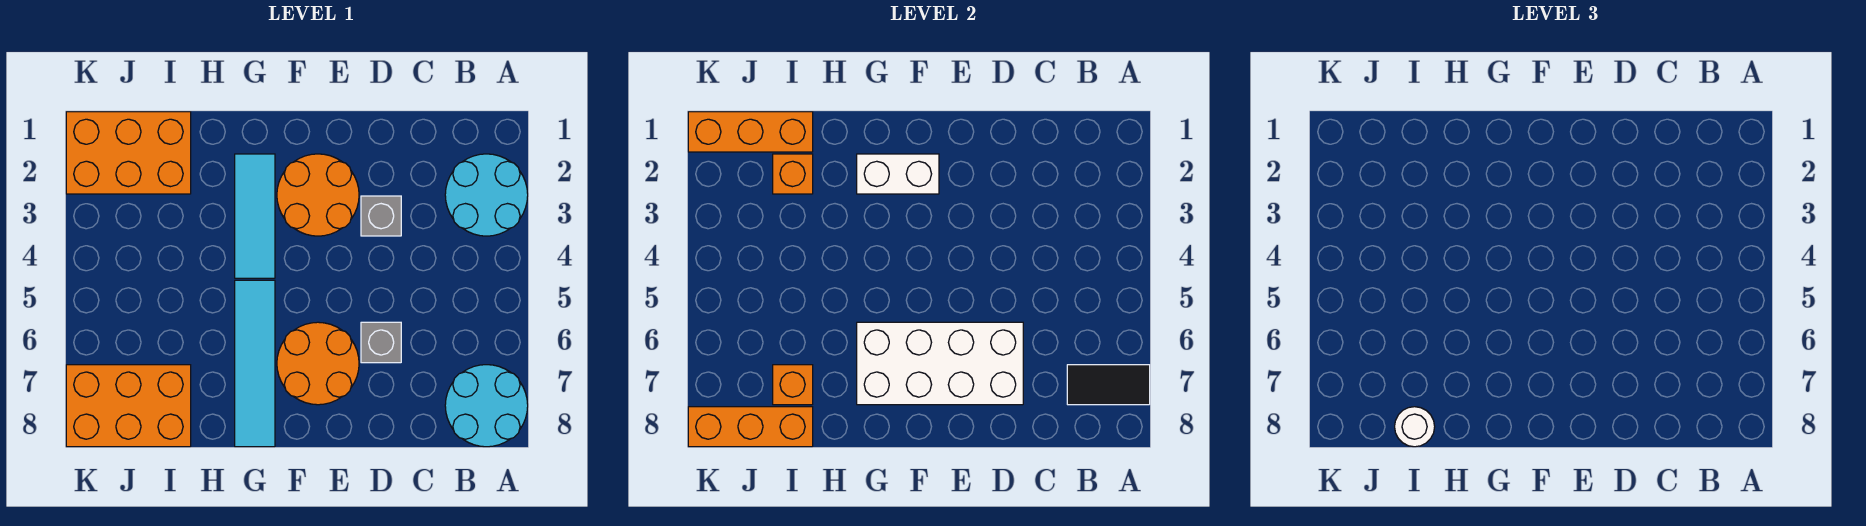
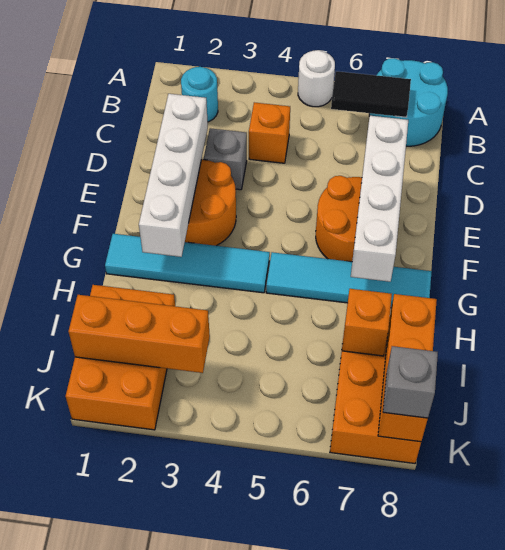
cyan 2x2 round brick [445,154,528,236] -> cyan 1x1 round brick [181,67,218,122]
black 1x2 tile [1067,365,1150,405] -> black 1x2 tile turned to [331,71,411,117]
grey 1x1 brick [361,322,401,363] -> grey 1x1 brick moved to [383,346,438,418]
white 2x4 brick [857,322,1023,405] -> white 1x4 brick [351,116,408,282]
white 1x2 brick [857,154,939,194] -> white 1x4 brick [139,94,208,257]
cyan 1x3 tile [235,154,275,278] -> cyan 1x4 tile [105,234,270,293]
orange 1x3 brick [688,112,813,152] -> orange 1x3 brick turned to [68,295,210,373]
orange 1x1 brick [773,154,813,194] -> orange 1x1 brick moved to [249,102,290,163]
white 1x1 round brick [1395,407,1435,447] -> white 1x1 round brick moved to [298,50,335,107]

